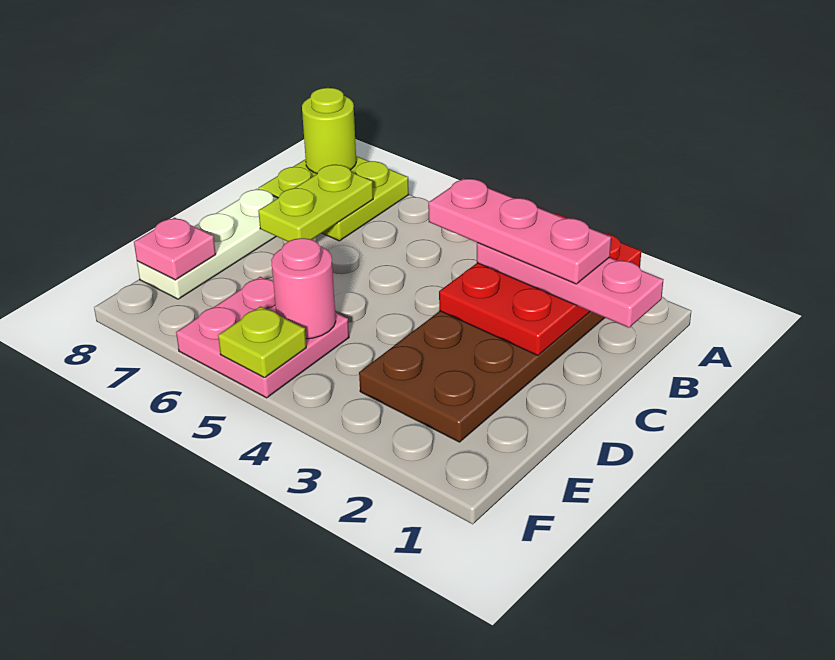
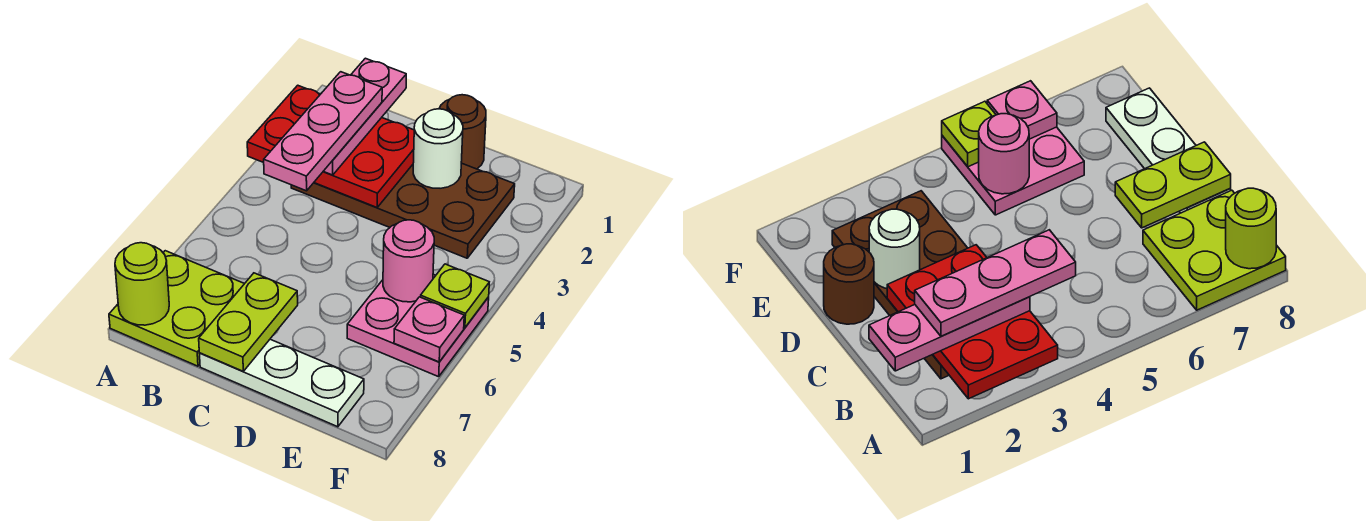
lime 1x2 plate [258,165,373,242] -> lime 1x2 plate turned to [199,273,298,371]
none -> brown 1x1 round brick [439,95,486,169]
none -> white 1x1 round brick [413,109,463,188]
pink 1x1 plate [134,218,216,280] -> pink 1x1 plate moved to [394,297,464,362]

